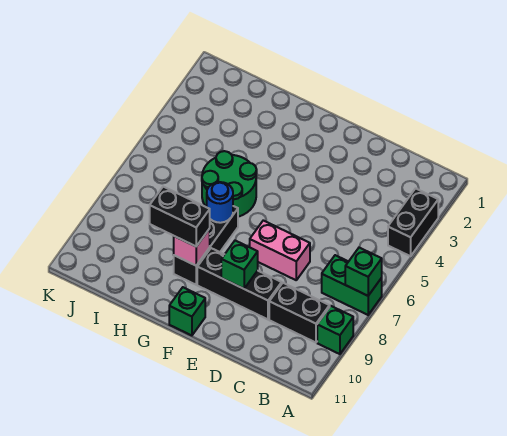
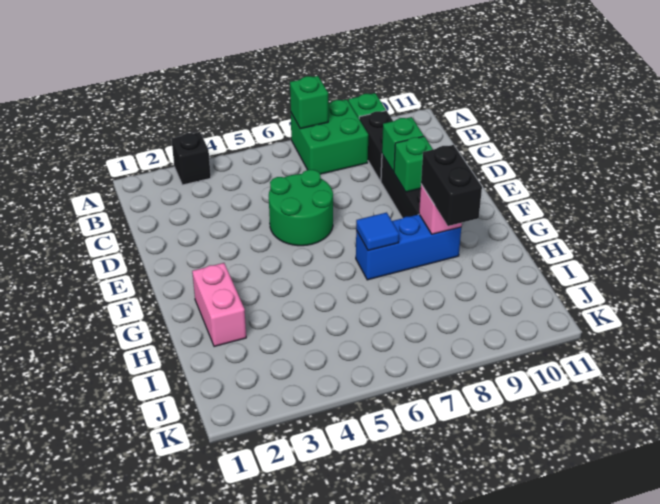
black 1x2 brick [388,188,438,256] -> black 1x1 brick [171,132,211,185]
green 1x2 brick [322,255,382,315] -> green 2x2 brick [291,99,368,174]
pink 1x2 brick [250,220,310,280] -> pink 1x2 brick moved to [192,263,246,347]
green 1x1 brick [169,287,205,335] -> green 1x1 brick moved to [382,117,424,172]
green 2x2 round brick [202,151,257,217] -> green 2x2 round brick moved to [269,170,333,246]
black 1x3 brick [174,206,238,285] -> blue 1x3 brick [356,214,461,280]
blue 1x1 round brick [207,182,233,223] -> blue 1x1 tile [356,212,399,251]

